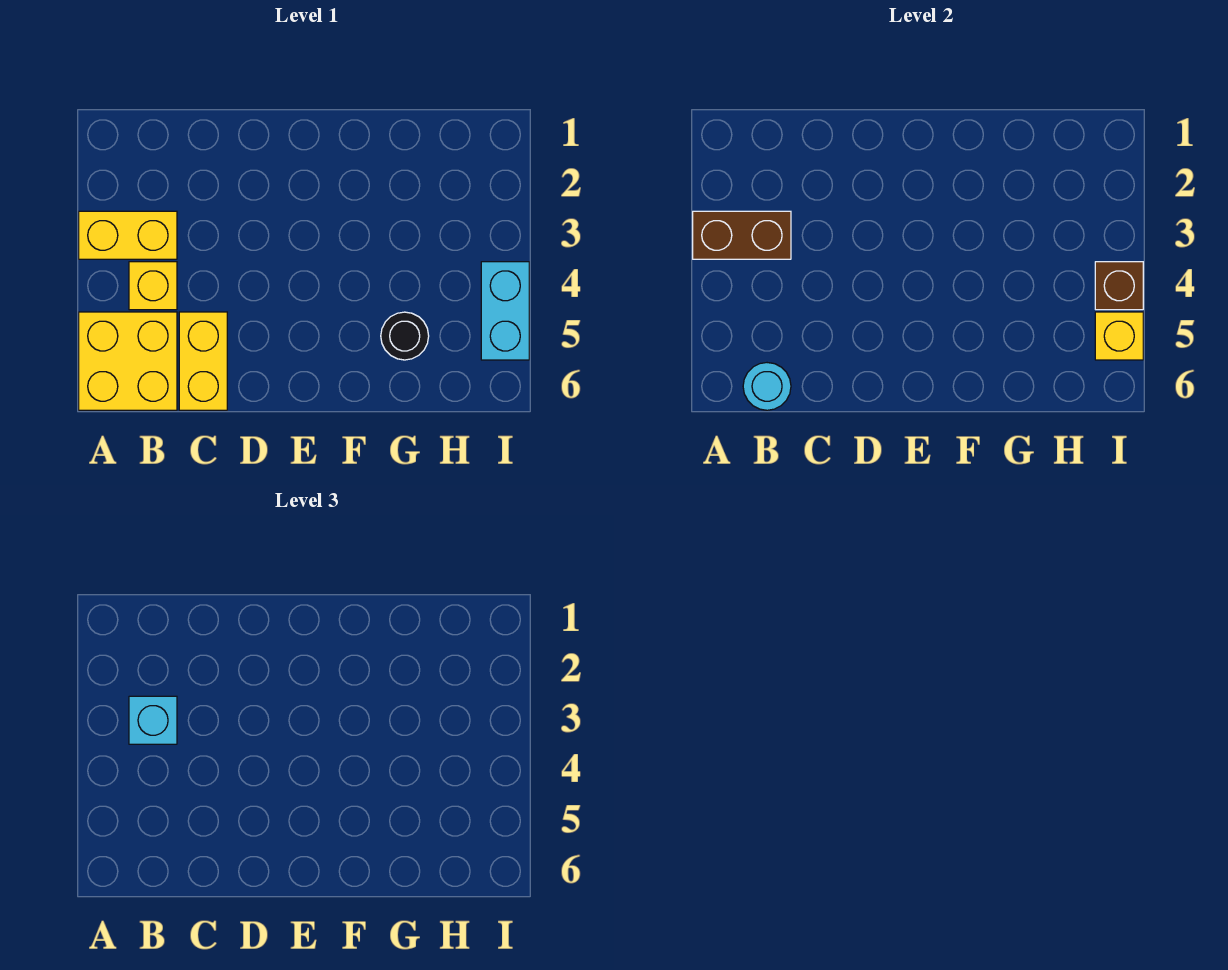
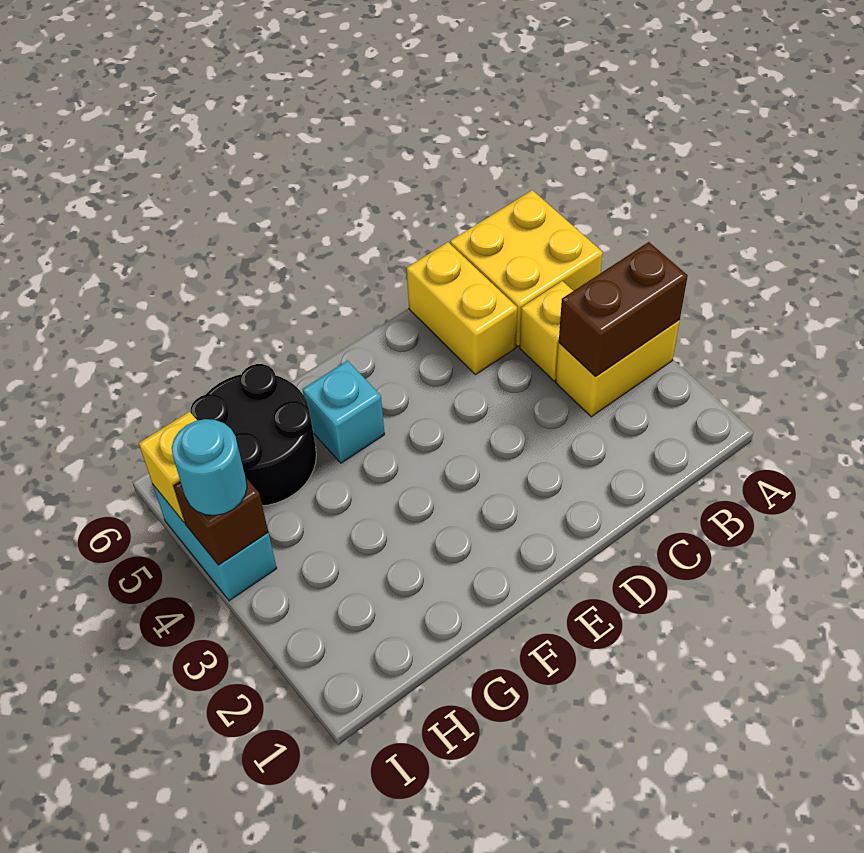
cyan 1x1 brick [129,696,177,744] -> cyan 1x1 brick moved to [302,361,385,463]
cyan 1x1 round brick [743,363,791,410] -> cyan 1x1 round brick moved to [172,419,247,516]
black 1x1 round brick [381,312,429,360] -> black 2x2 round brick [191,364,316,506]

